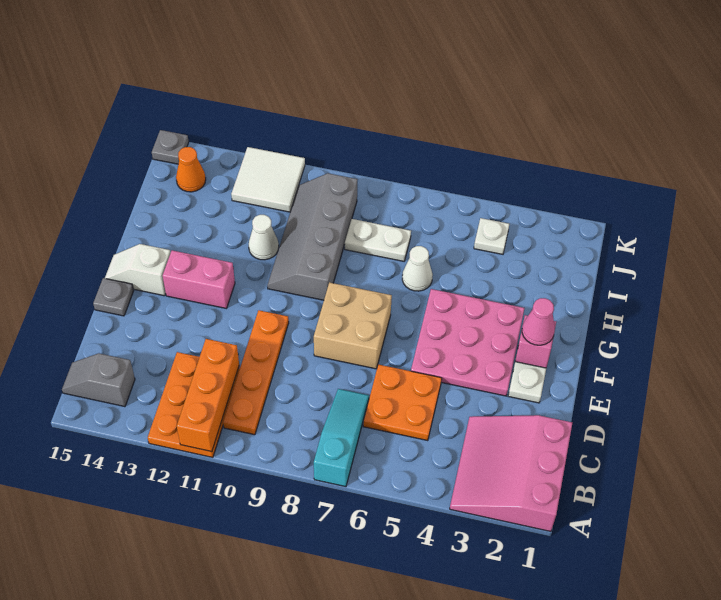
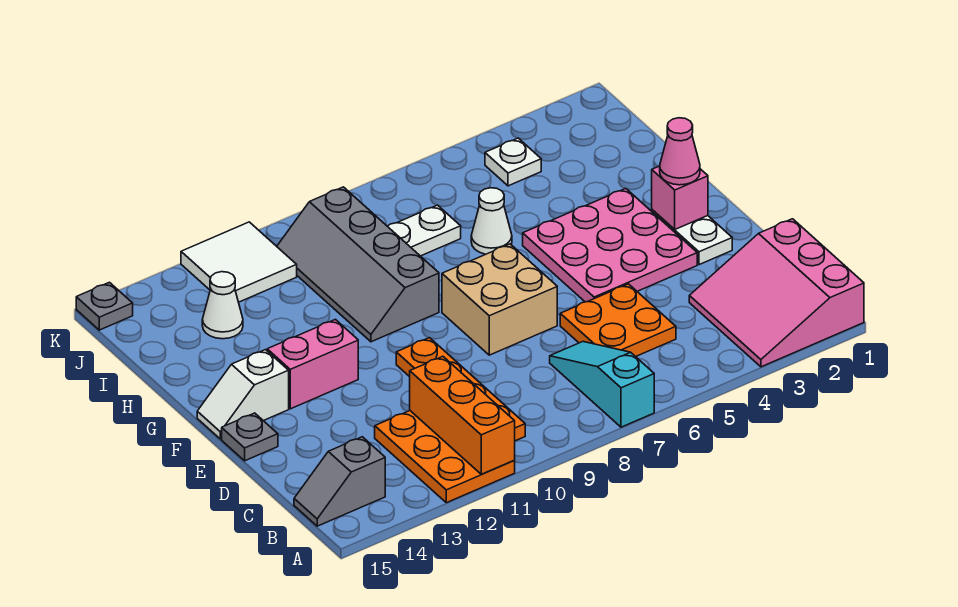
white 1x1 cone [249,215,279,260] -> white 1x1 cone moved to [202,272,243,339]
orange 1x1 cone [176,147,206,192] -> none

